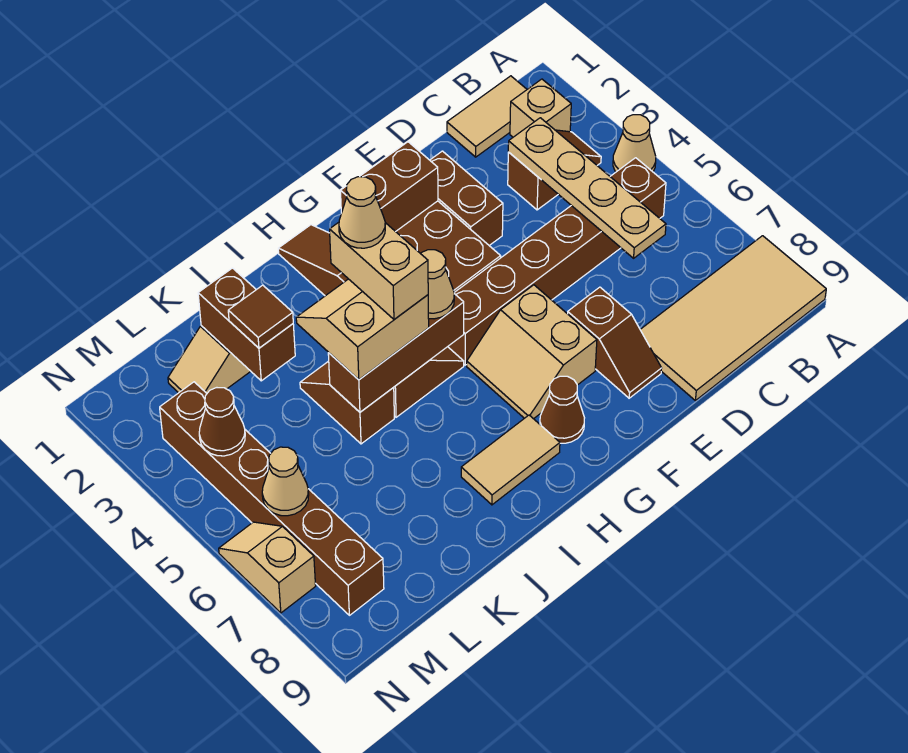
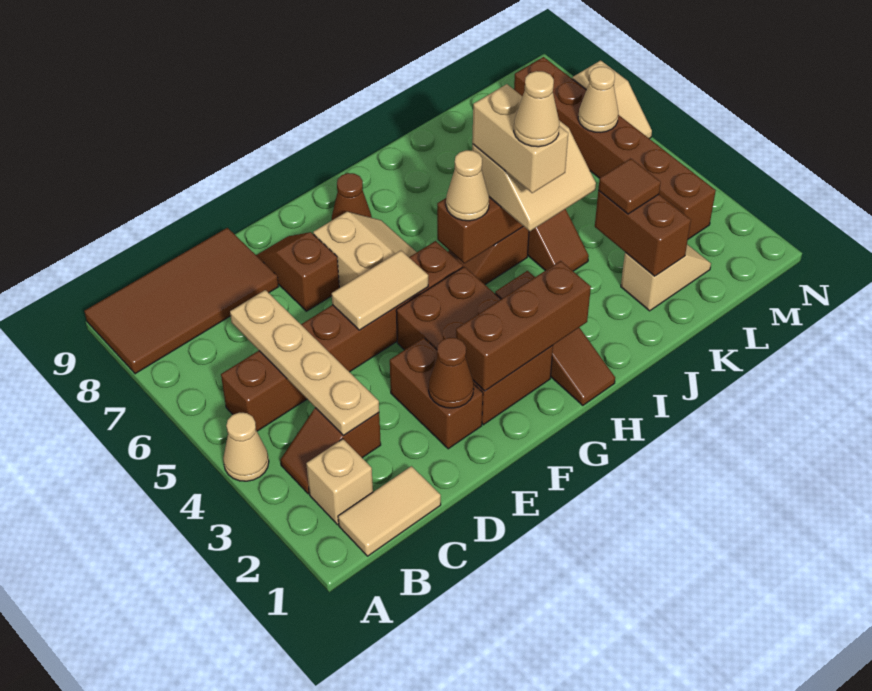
tan 2x4 tile [640,236,826,401] -> brown 2x4 tile [84,228,278,374]
brown 1x2 brick [341,142,438,232] -> brown 1x3 brick [456,261,591,391]
tan 1x2 tile [461,415,560,505] -> tan 1x2 tile moved to [332,251,428,330]
brown 1x1 cone [199,388,245,456] -> brown 1x1 cone moved to [429,338,474,408]

